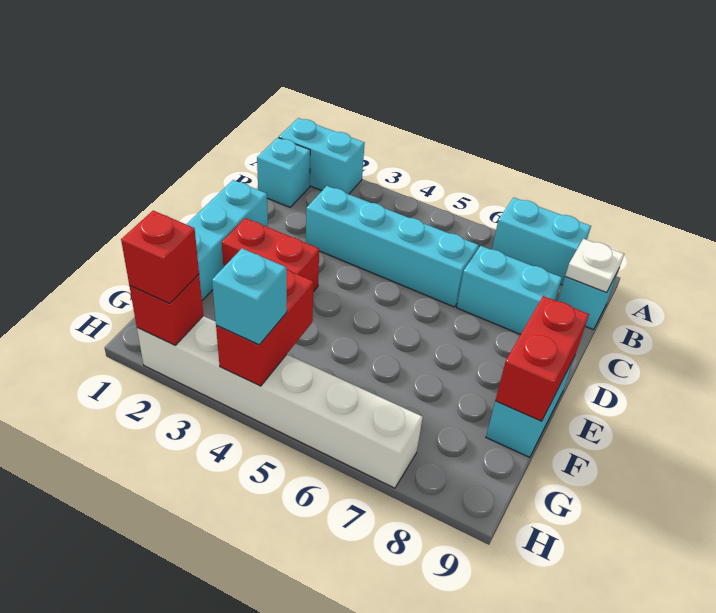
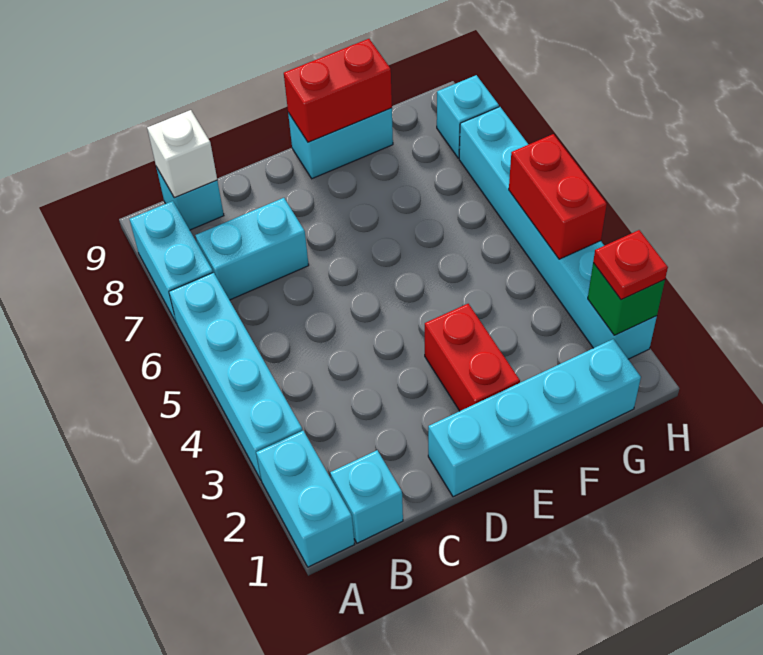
white 1x1 plate [565,239,624,293] -> white 1x1 brick [147,110,217,198]
cyan 1x4 brick [306,186,479,307] -> cyan 1x4 brick moved to [169,273,303,480]
cyan 1x2 brick [457,246,562,335] -> cyan 1x2 brick turned to [195,198,309,300]
red 1x2 brick [216,269,313,386] -> red 1x2 brick turned to [509,134,607,259]
white 1x6 brick [137,316,423,488] -> cyan 1x6 brick [459,107,657,359]
red 1x1 brick [129,274,203,345] -> green 1x1 brick [588,263,665,335]
red 1x1 brick [121,211,199,304] -> red 1x1 plate [593,230,668,300]
cyan 1x1 brick [212,248,287,345] -> cyan 1x1 brick moved to [437,75,499,158]

